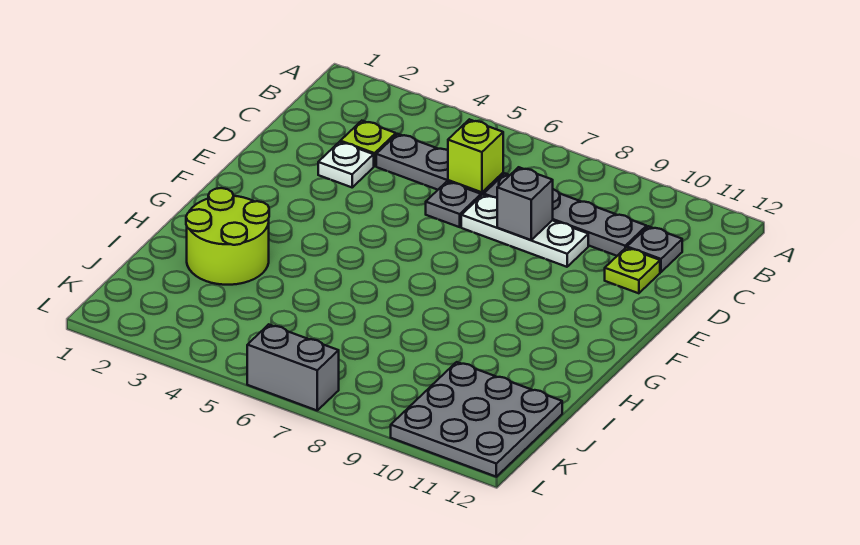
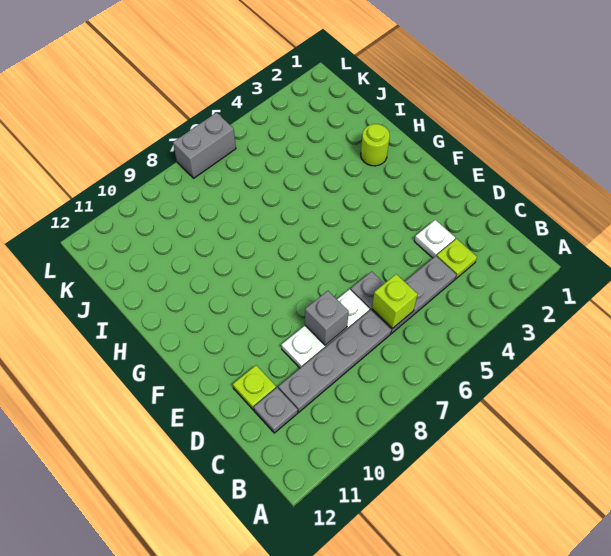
lime 2x2 round brick [186,188,269,285] -> lime 1x1 round brick [361,124,390,166]
grey 3x3 plate [391,362,562,477] -> none

